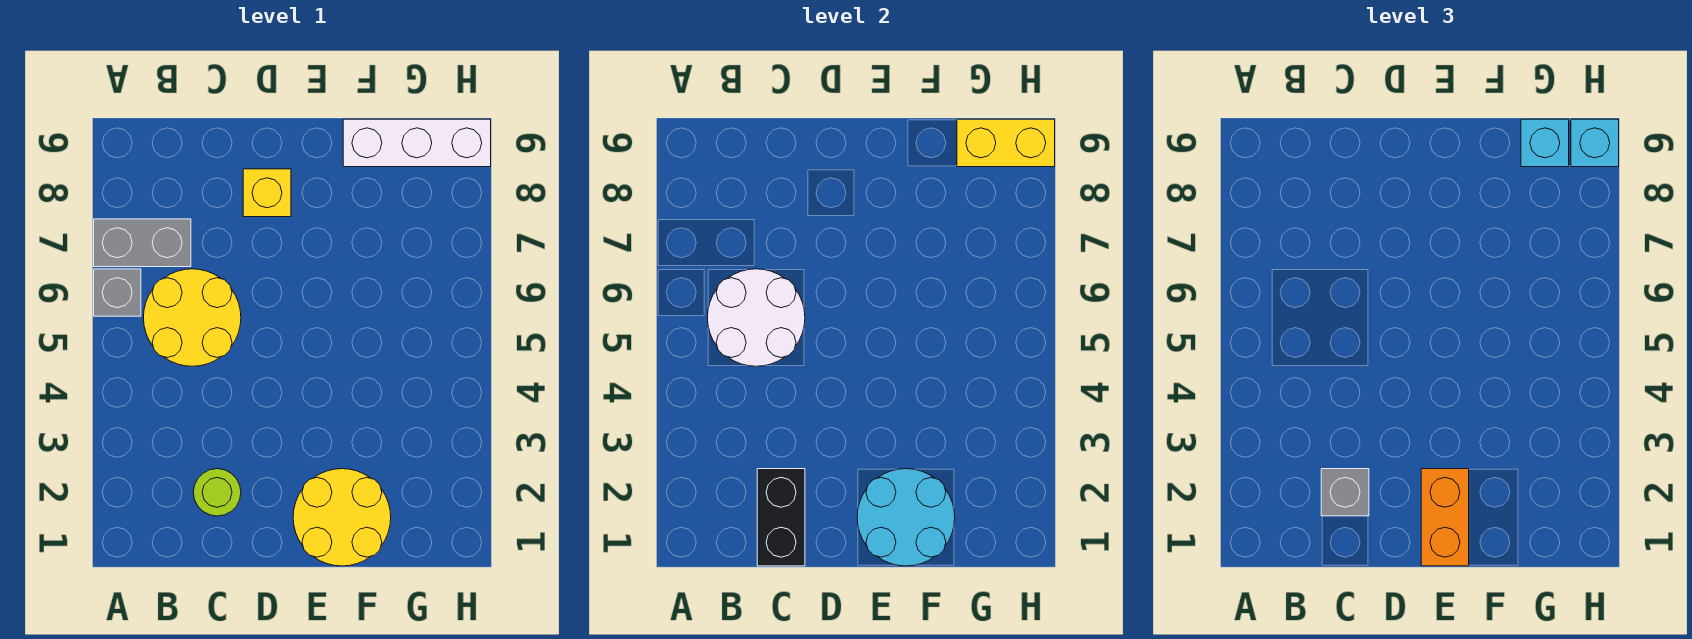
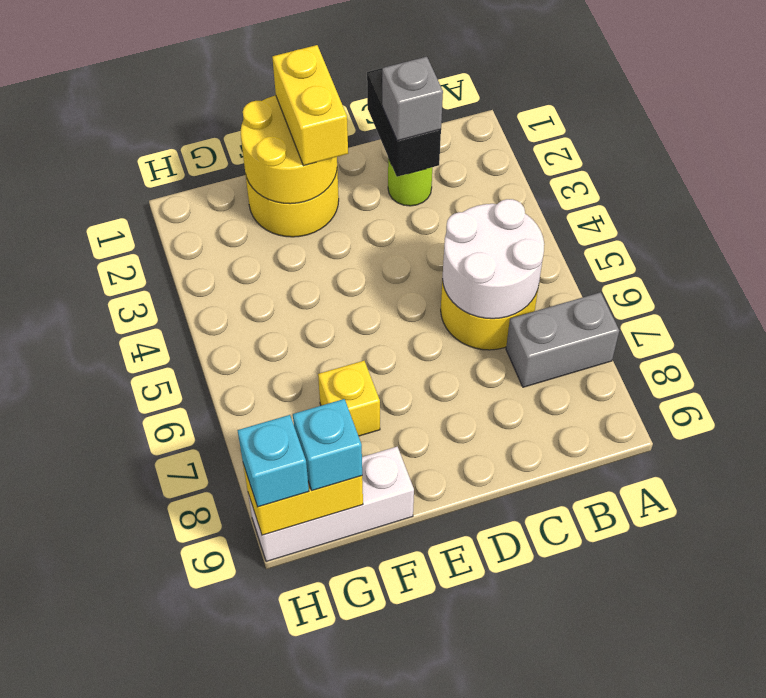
grey 1x1 brick [94,269,141,316] -> none
yellow 1x1 brick [243,169,291,217] -> yellow 1x1 brick moved to [318,361,380,436]
cyan 2x2 round brick [857,469,955,566] -> yellow 2x2 round brick [241,95,337,204]
orange 1x2 brick [1421,469,1469,566] -> yellow 1x2 brick [272,45,348,166]

